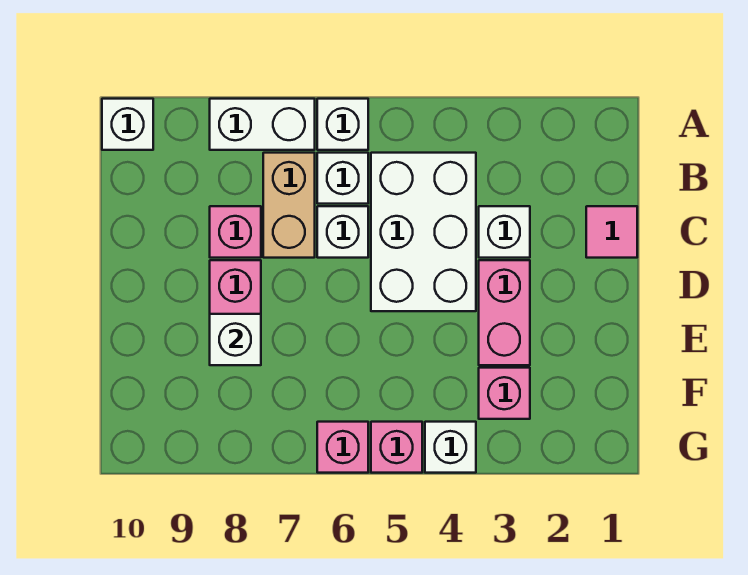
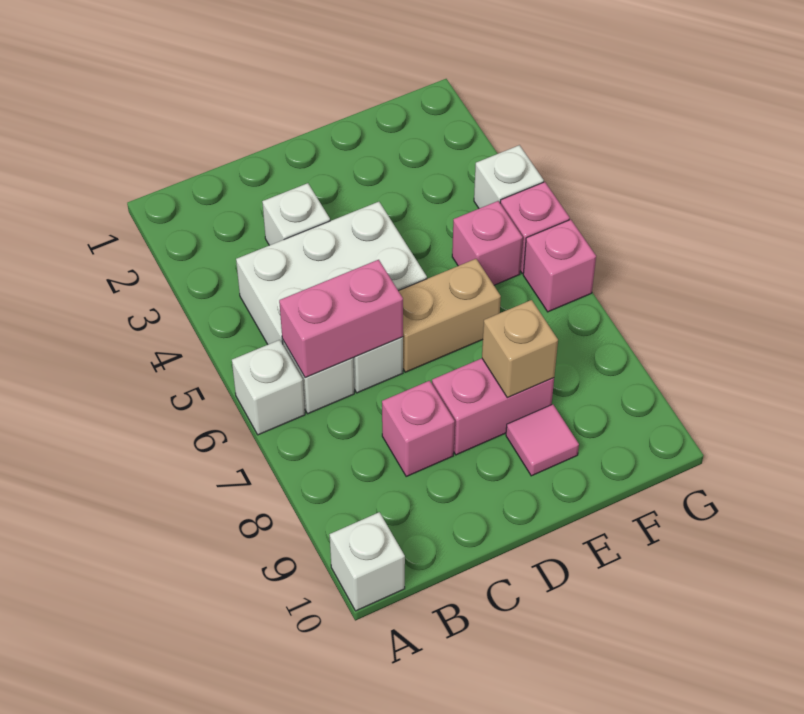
white 1x2 brick [210,99,315,150] -> none
tan 1x2 brick [263,153,315,258] -> tan 1x2 brick moved to [399,259,501,372]
pink 1x1 tile [586,206,637,258] -> pink 1x1 tile moved to [506,404,579,476]
pink 1x2 brick [479,260,530,365] -> pink 1x2 brick moved to [279,260,403,378]
white 1x1 brick [210,314,261,365] -> tan 1x1 brick [482,300,558,398]
pink 1x1 brick [479,368,530,419] -> pink 1x1 brick moved to [452,201,523,285]

